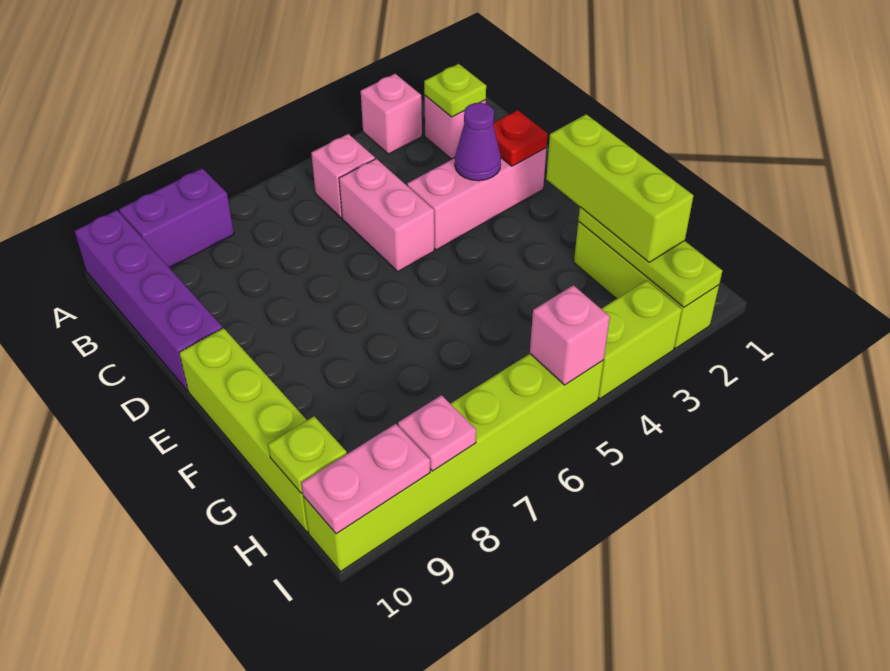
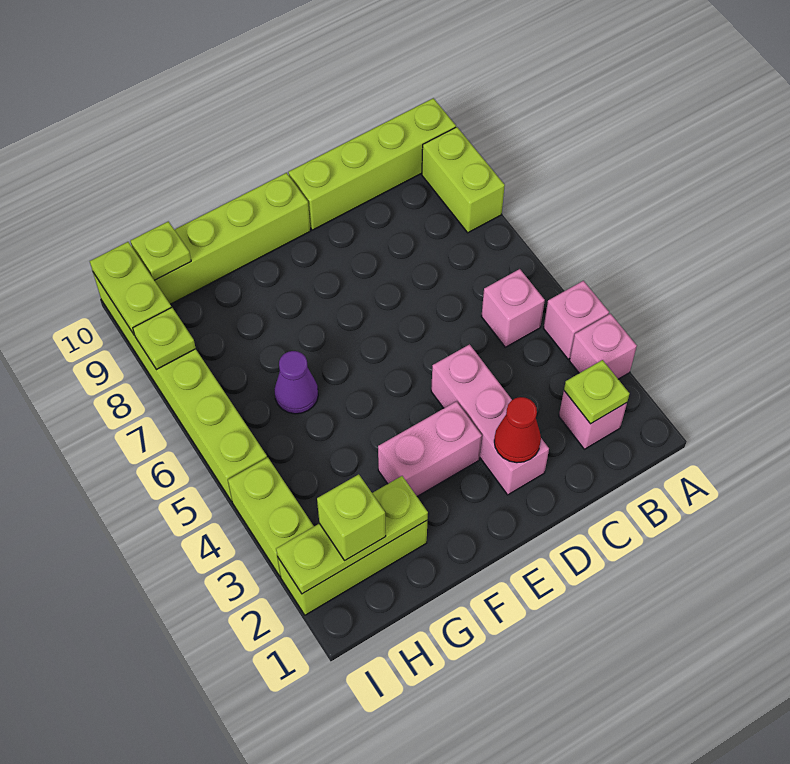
purple 1x2 brick [119,168,234,268] -> lime 1x2 brick [422,127,505,233]
purple 1x4 brick [75,210,222,391] -> lime 1x4 brick [288,98,456,230]
pink 1x2 brick [339,159,434,271] -> pink 1x2 brick moved to [378,401,482,496]
red 1x1 plate [493,110,547,166] -> red 1x1 cone [494,397,541,463]
purple 1x1 cone [455,103,501,181] -> purple 1x1 cone moved to [274,351,318,414]
lime 1x3 brick [546,114,693,262] -> lime 1x1 brick [317,474,386,560]
pink 1x1 brick [530,285,610,385] -> pink 1x1 brick moved to [544,281,609,359]
pink 1x1 plate [398,395,476,471] -> lime 1x1 plate [133,307,196,370]
pink 1x2 plate [301,424,430,534] -> lime 1x2 plate [90,242,171,335]

